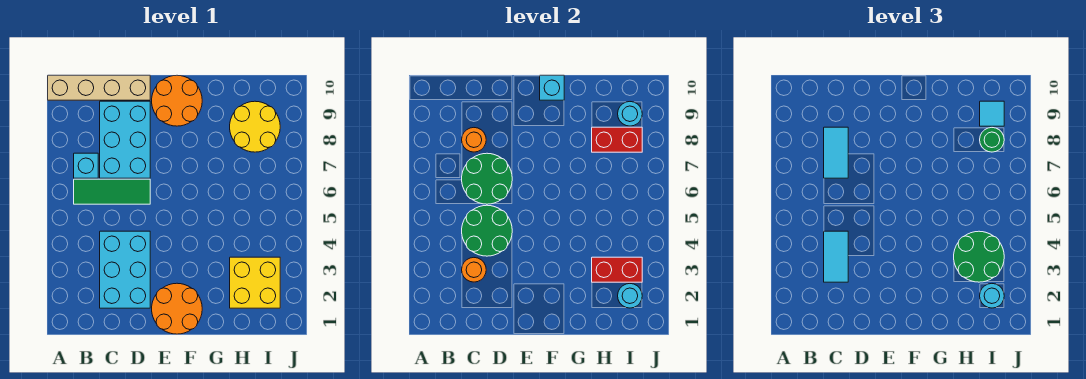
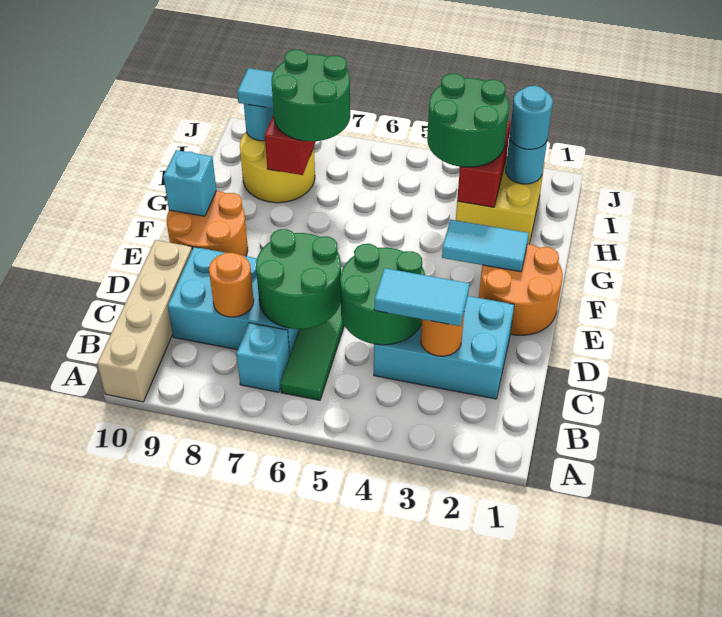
cyan 1x2 tile [824,127,848,178] -> cyan 1x2 tile moved to [442,220,529,272]
green 1x1 round brick [980,128,1004,152] -> green 2x2 round brick [271,50,350,141]

